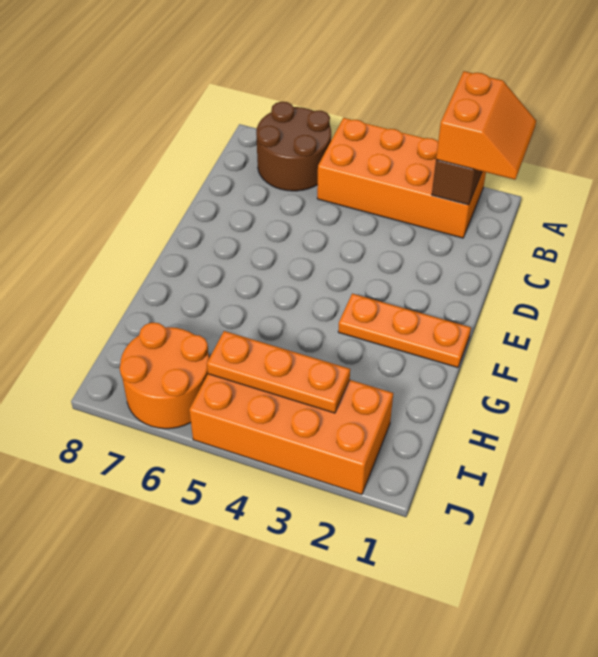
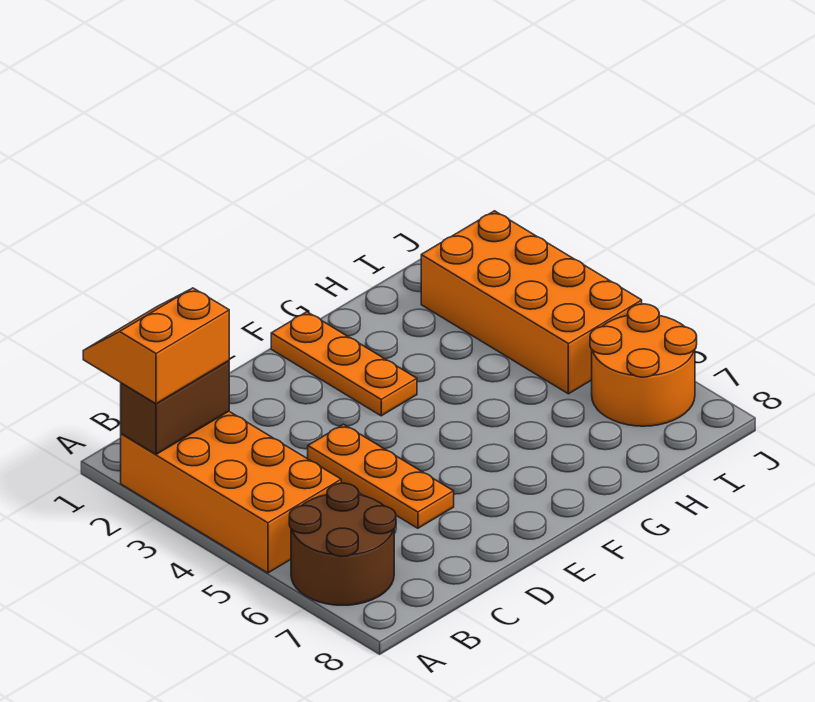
orange 1x3 plate [207,331,350,413] -> orange 1x3 plate moved to [308,424,454,528]

